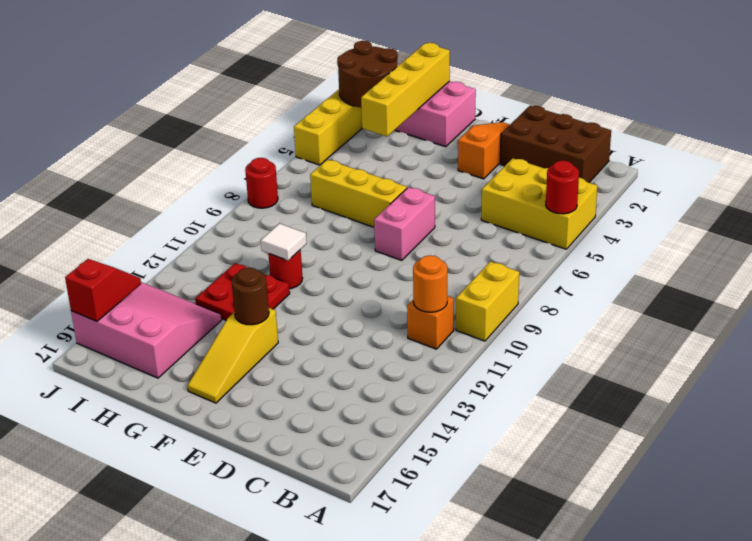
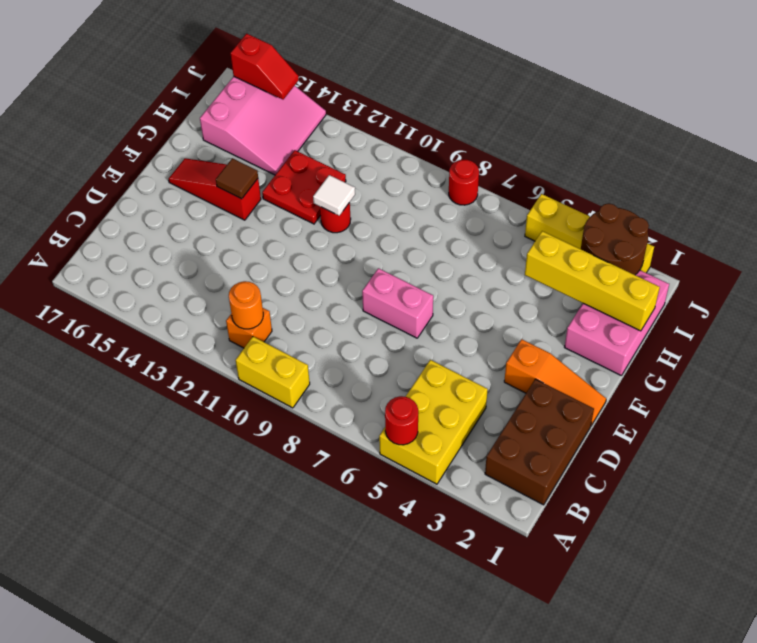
yellow 1x3 brick [310,160,407,227] -> none
yellow 1x3 slope [188,308,278,403] -> red 1x3 slope [169,158,261,220]
brown 1x1 round brick [232,268,269,325] -> brown 1x1 tile [216,158,258,199]

